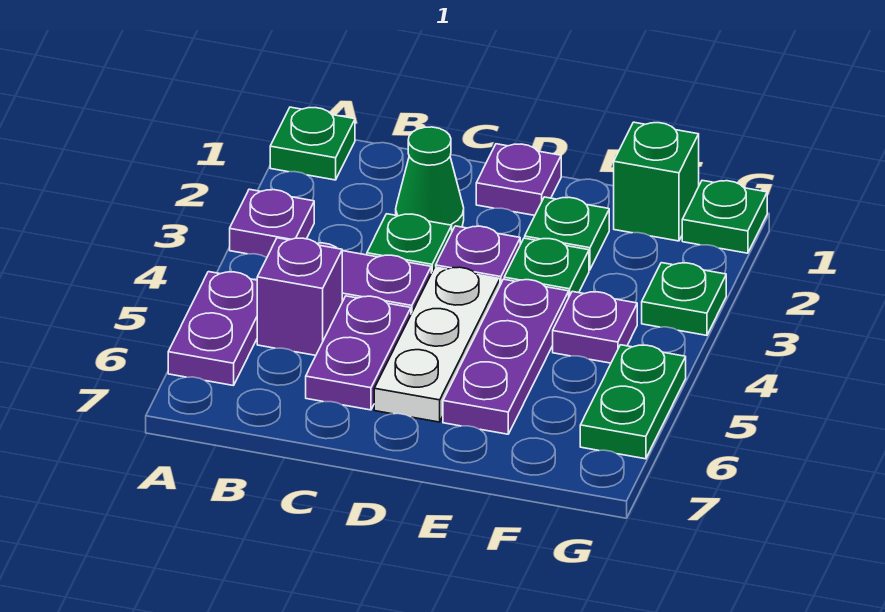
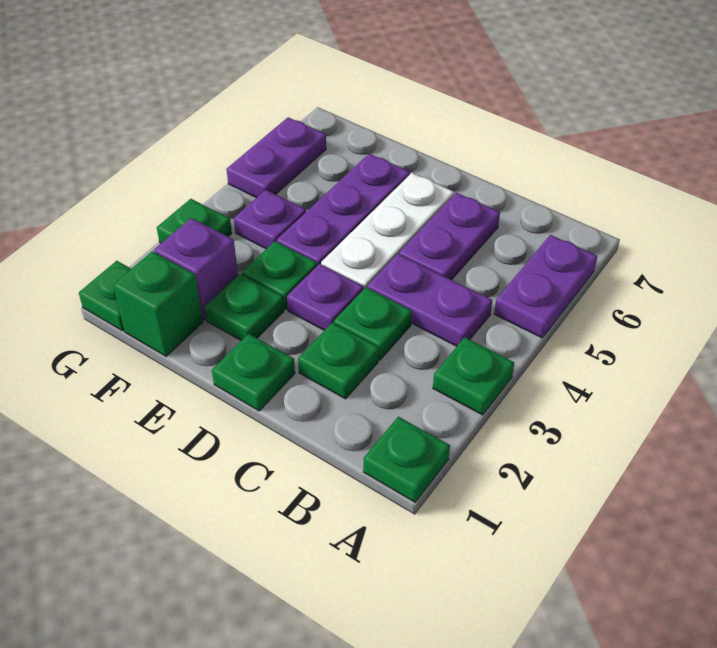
purple 1x1 plate [230,189,314,257] -> green 1x1 plate [433,337,514,415]
purple 1x1 brick [257,238,343,355] -> purple 1x1 brick moved to [154,218,238,320]
green 1x1 cone [396,127,464,231] -> green 1x1 plate [298,323,379,399]
purple 1x1 plate [476,144,561,215] -> green 1x1 plate [212,334,295,411]
green 1x2 plate [580,345,686,459] -> purple 1x2 plate [227,117,326,198]

